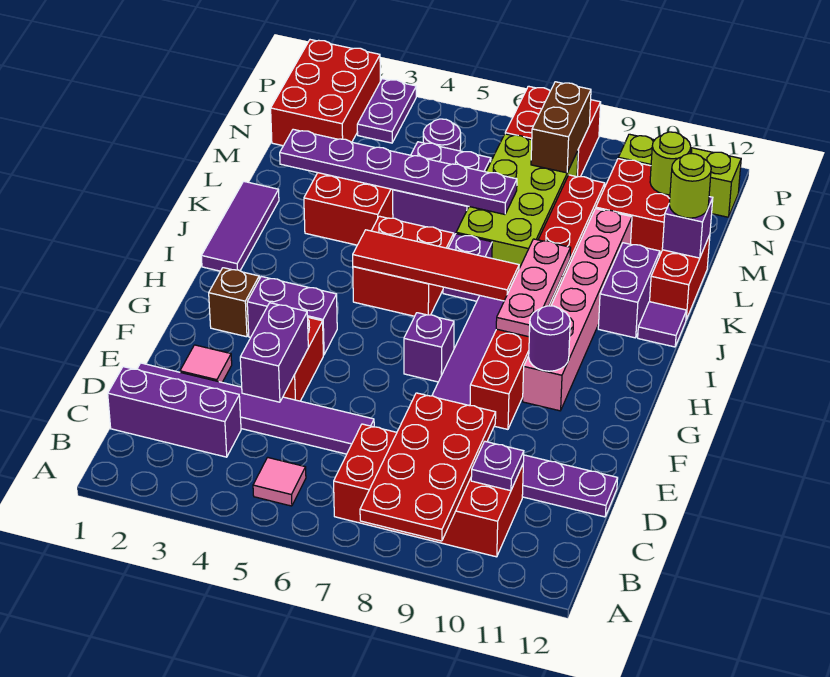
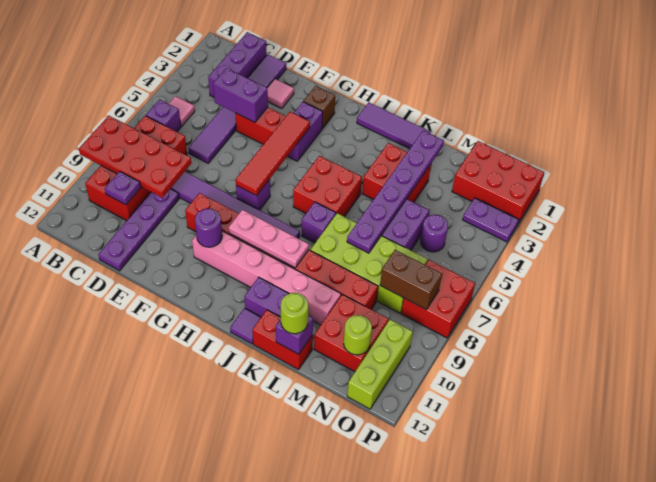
none -> purple 1x1 brick [146,100,181,132]
red 1x4 tile [353,230,519,301] -> red 1x4 tile moved to [236,112,310,196]

